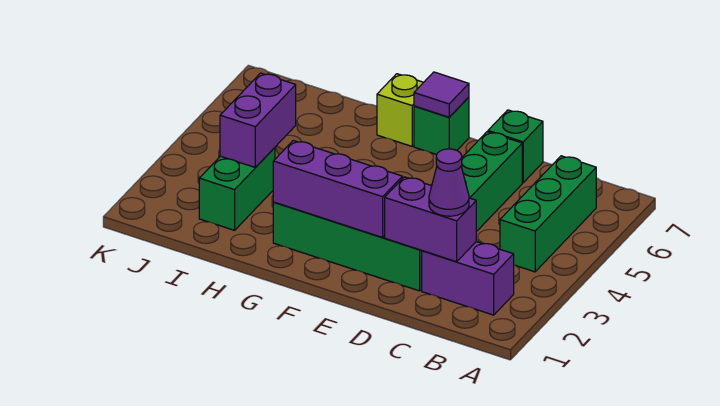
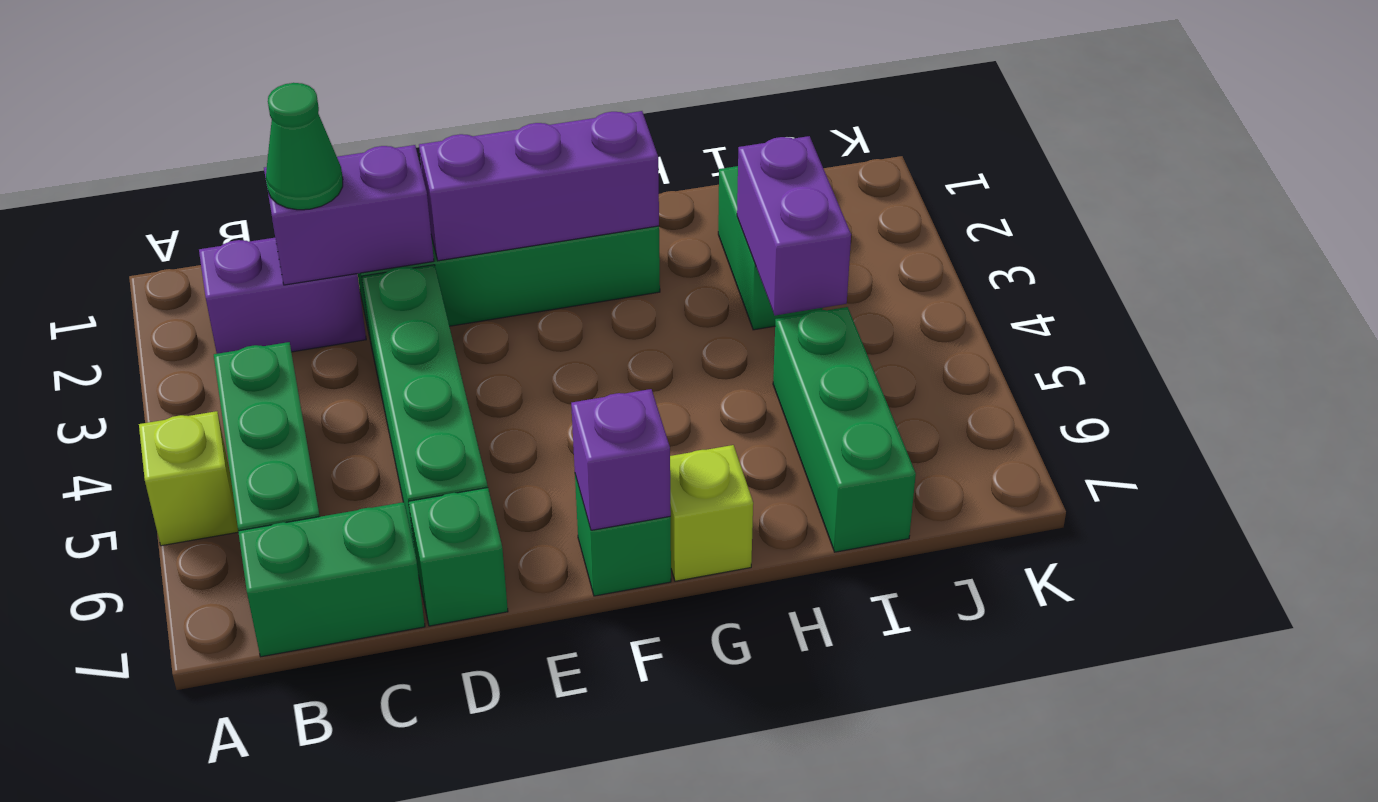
none -> lime 1x1 brick [139,411,238,546]
none -> green 1x2 brick [238,502,425,657]
purple 1x1 cone [429,149,469,216] -> green 1x1 cone [266,83,343,210]
purple 1x1 tile [414,72,469,117] -> purple 1x1 brick [571,389,671,530]
none -> green 1x3 brick [773,307,916,552]

